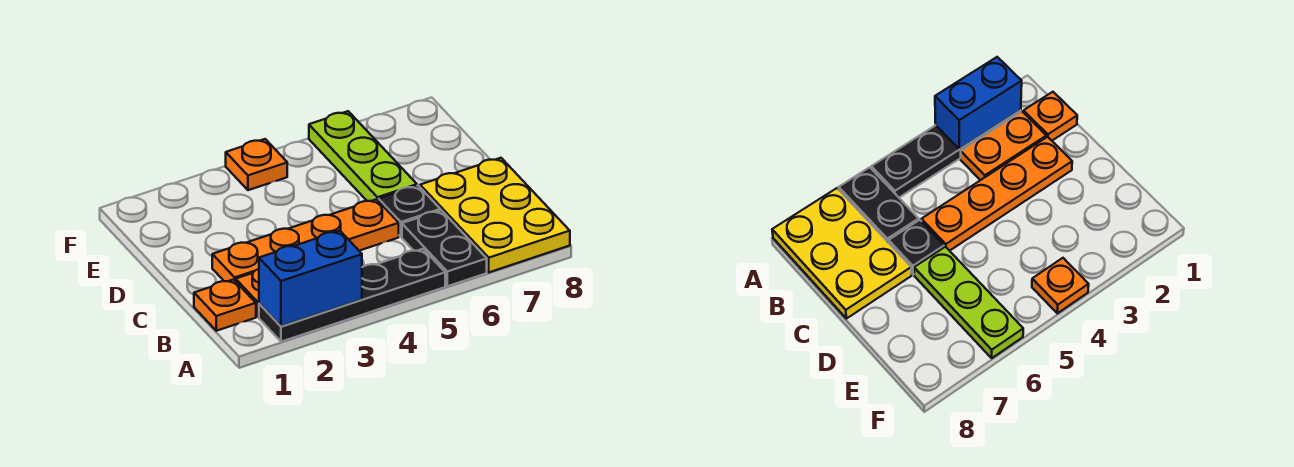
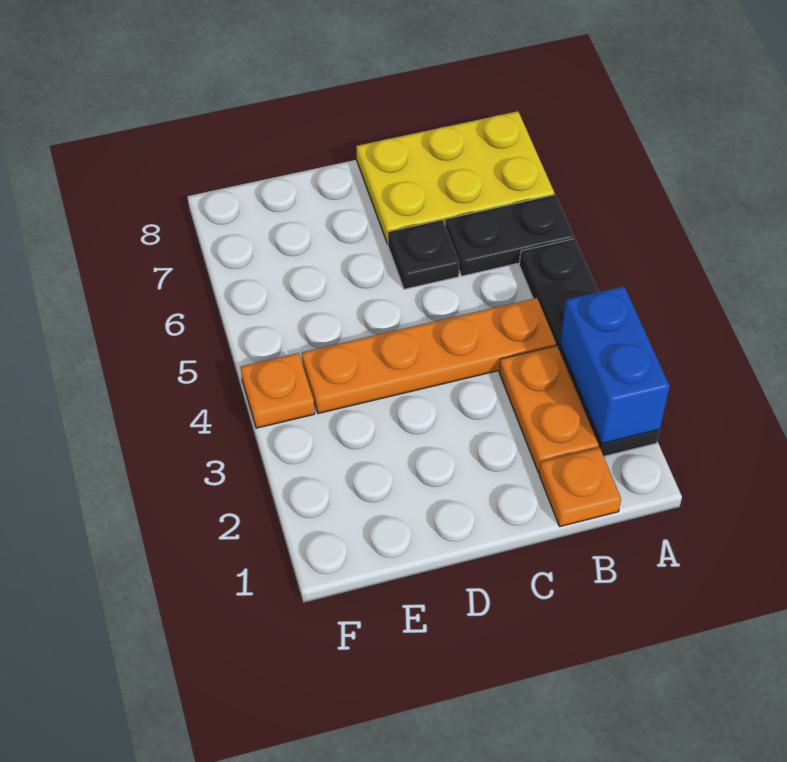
orange 1x4 plate [212,199,399,281] -> orange 1x4 plate turned to [302,298,556,413]
lime 1x3 plate [309,111,417,201] -> none

